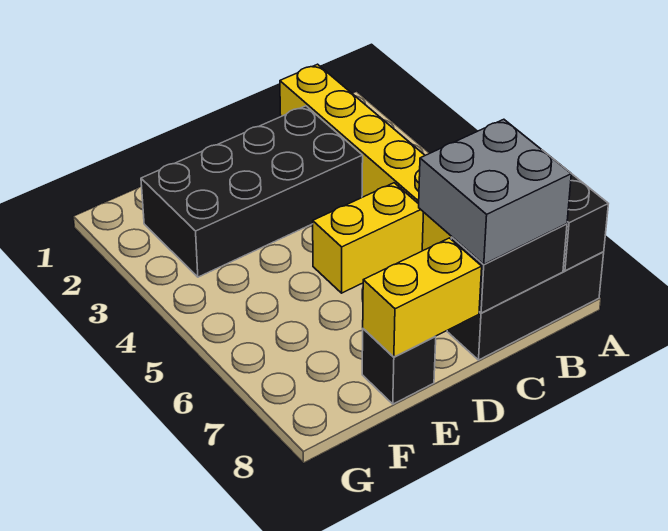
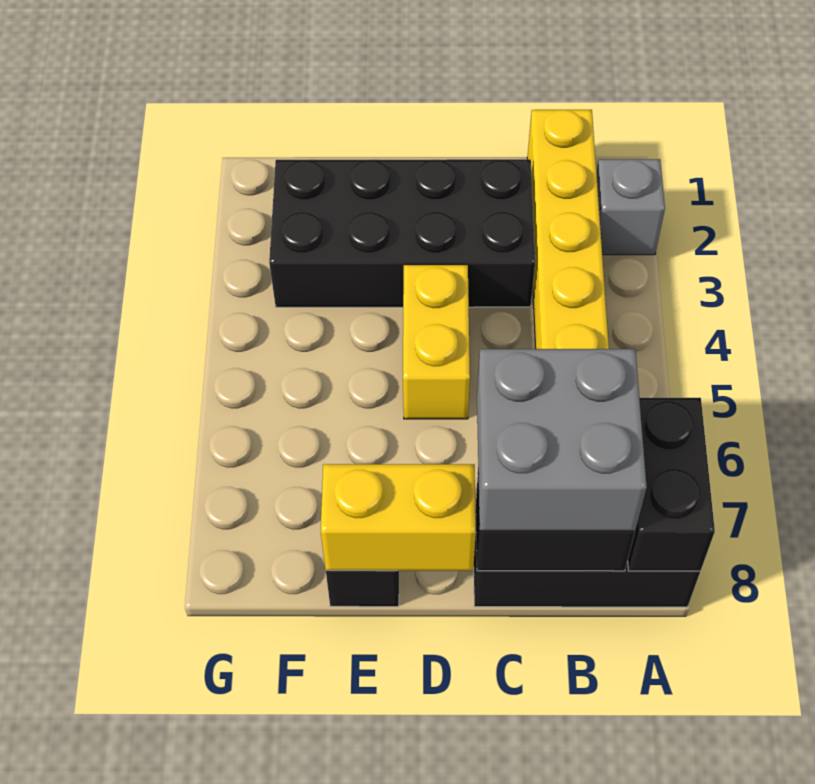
none -> grey 1x1 brick [596,159,665,255]
yellow 1x2 brick [313,183,423,293] -> yellow 1x2 brick turned to [403,265,470,419]

